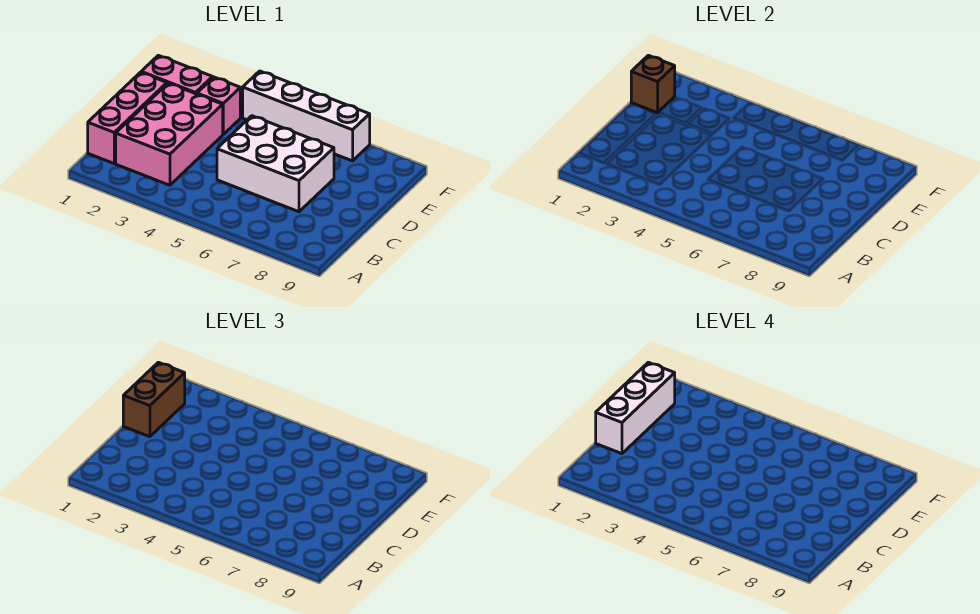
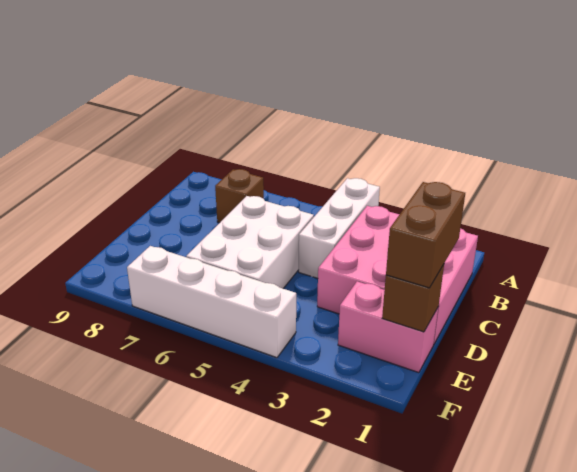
none -> brown 1x1 brick [215,169,264,223]
white 1x3 brick [596,362,675,454] -> white 1x3 brick moved to [299,178,380,278]
white 2x3 brick [217,116,334,212] -> white 2x3 brick turned to [186,196,314,288]
pink 1x1 brick [197,77,240,134] -> none

